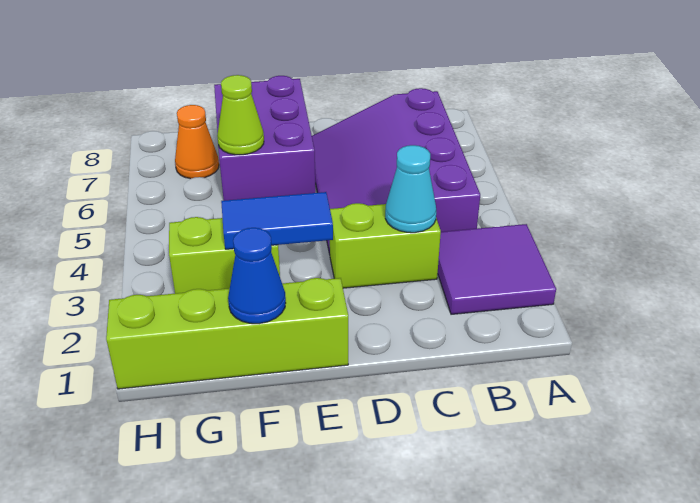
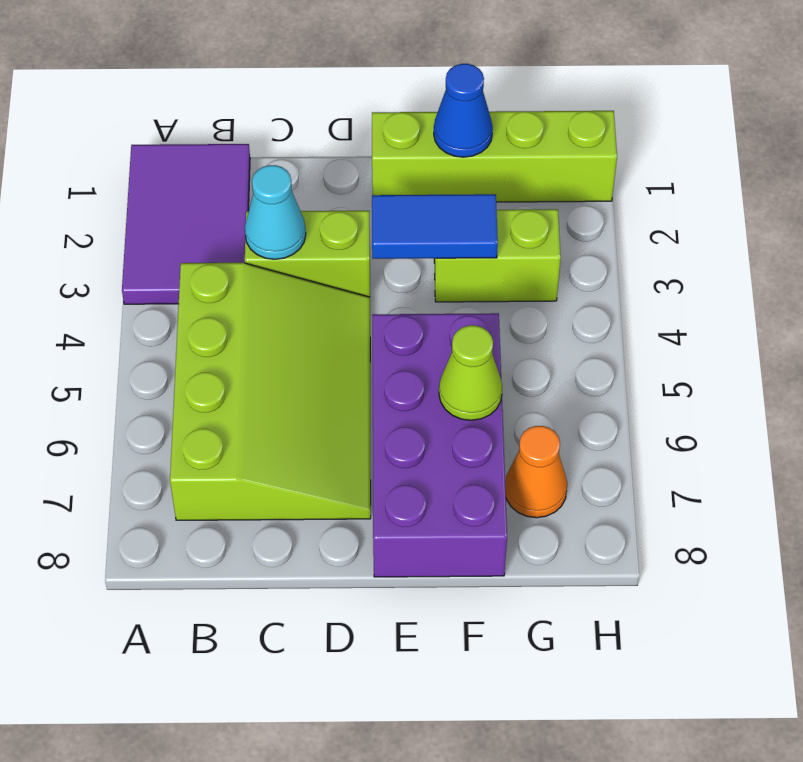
purple 2x2 tile [438,224,556,314] -> purple 2x3 tile [122,144,250,304]
purple 3x4 slope [312,88,480,254] -> lime 3x4 slope [170,263,371,520]
purple 2x3 brick [214,76,316,201] -> purple 2x4 brick [372,313,507,577]

